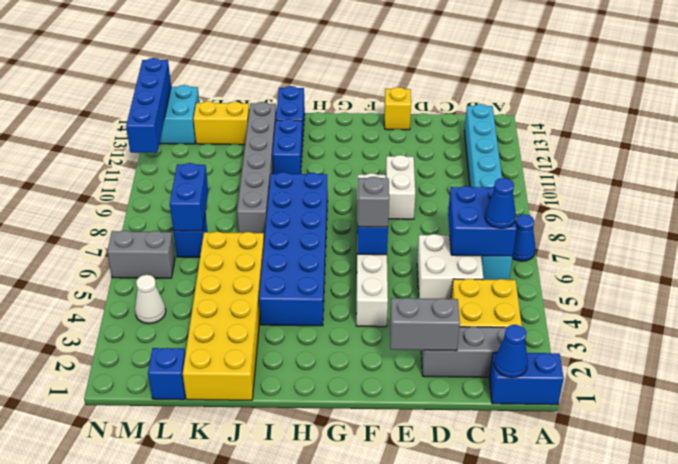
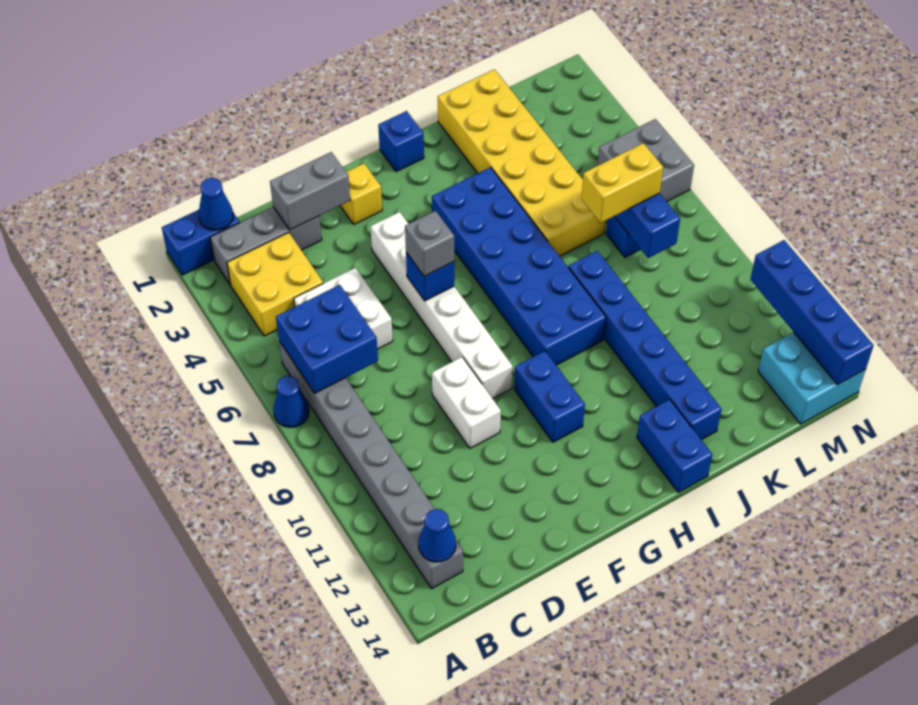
cyan 1x8 brick [464,104,513,280] -> grey 1x8 brick [279,341,463,589]
blue 1x1 cone [485,178,516,228] -> blue 1x1 cone moved to [419,509,456,562]
yellow 1x1 brick [384,87,411,130] -> yellow 1x1 brick moved to [340,163,382,224]
blue 1x2 brick [273,119,303,174] -> blue 1x2 brick moved to [514,351,585,442]
grey 1x6 brick [237,102,276,238] -> blue 1x6 brick [568,251,722,440]
yellow 1x2 brick [193,101,249,145] -> yellow 1x2 brick moved to [581,143,663,223]
blue 1x1 brick [148,348,185,400] -> blue 1x1 brick moved to [378,111,424,172]
white 1x1 cone [135,275,166,324] -> none
grey 1x2 brick [107,230,175,278] -> grey 2x2 brick [598,119,694,202]

